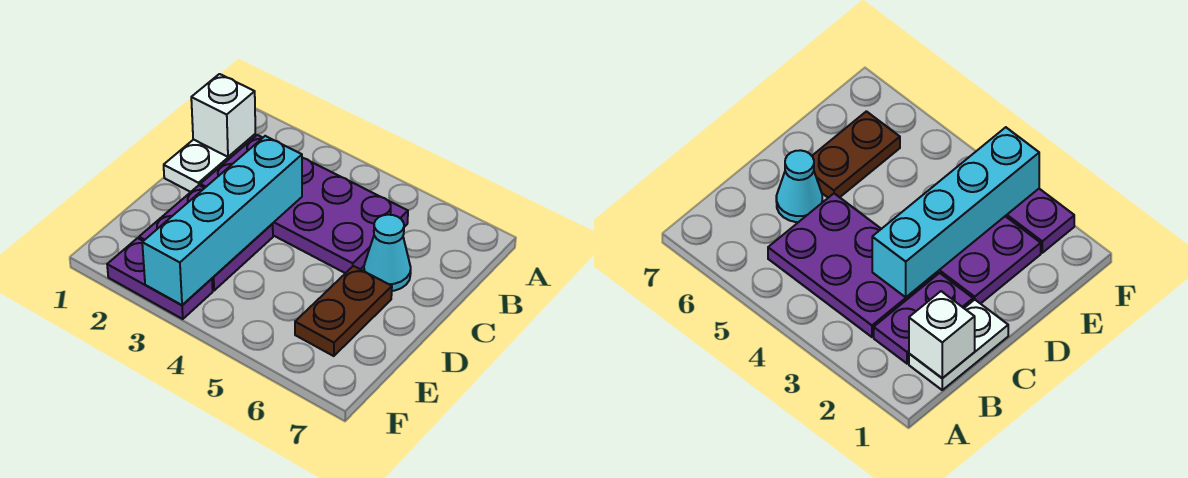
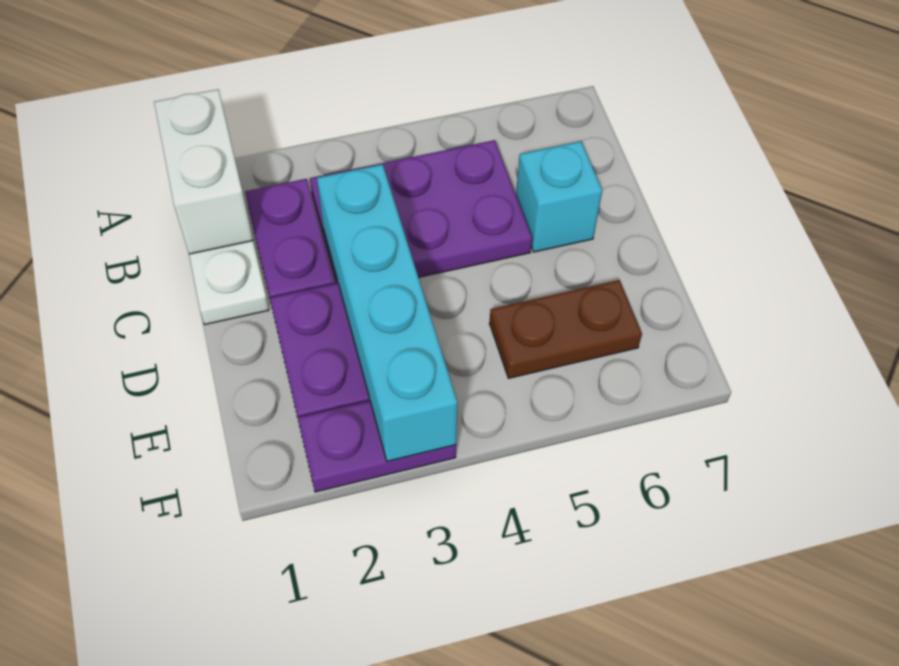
white 1x1 brick [191,74,255,157] -> white 1x2 brick [154,89,253,254]
cyan 1x1 cone [364,215,411,291] -> cyan 1x1 brick [516,141,602,252]
brown 1x2 plate [295,266,392,356] -> brown 1x2 plate turned to [489,280,642,378]

